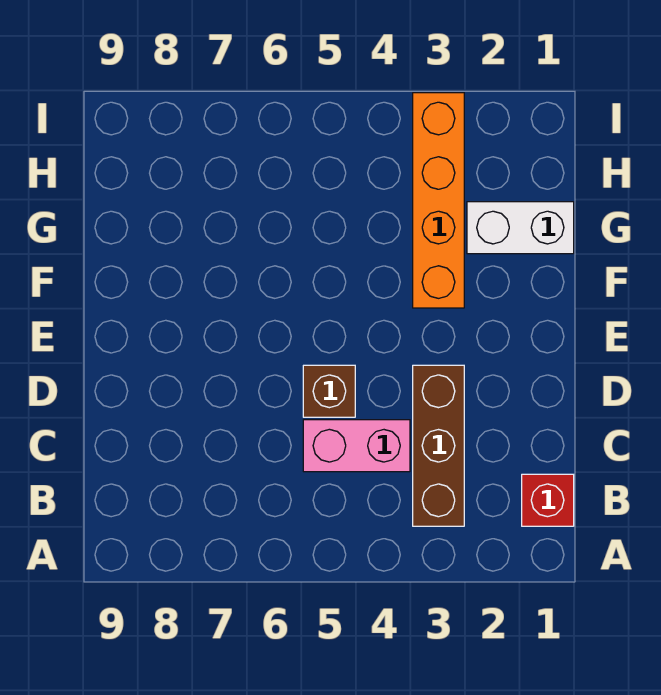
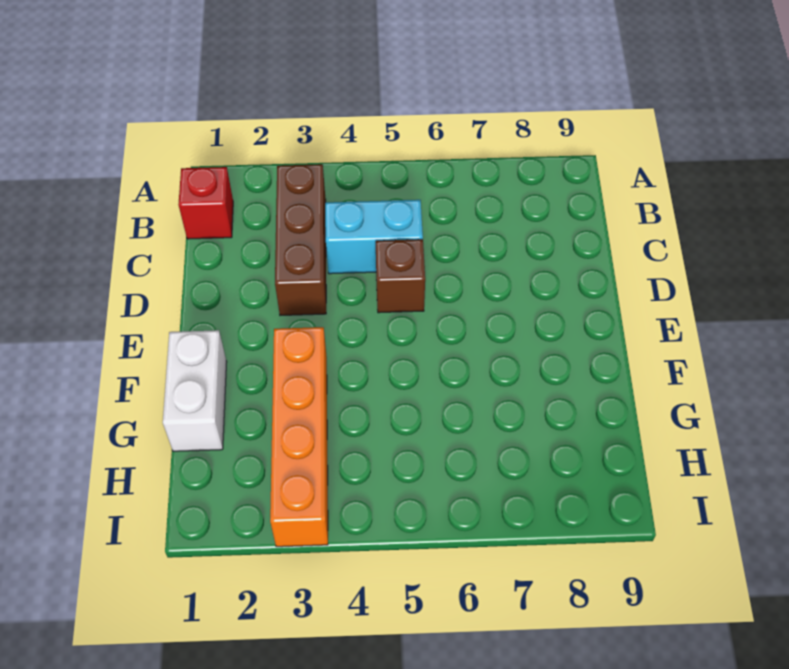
pink 1x2 brick [303,420,410,472] -> cyan 1x2 brick [325,200,423,274]
white 1x2 brick [467,202,574,254] -> white 1x2 brick turned to [163,330,227,451]

